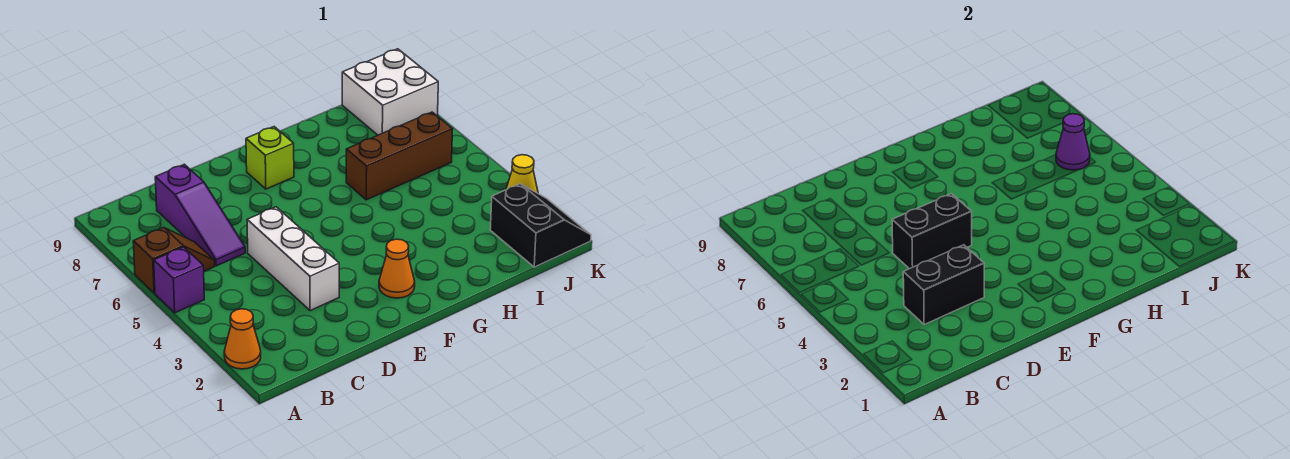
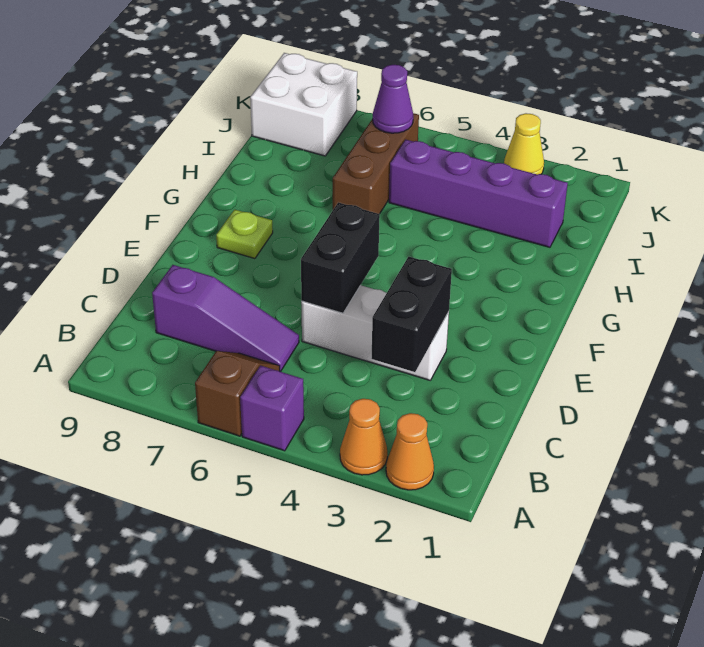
orange 1x1 cone [379,239,415,298] -> orange 1x1 cone moved to [340,399,387,475]
lime 1x1 brick [246,127,294,189] -> lime 1x1 plate [216,210,273,259]
none -> purple 1x4 brick [389,140,568,247]
black 2x2 slope [490,184,591,267] -> none

